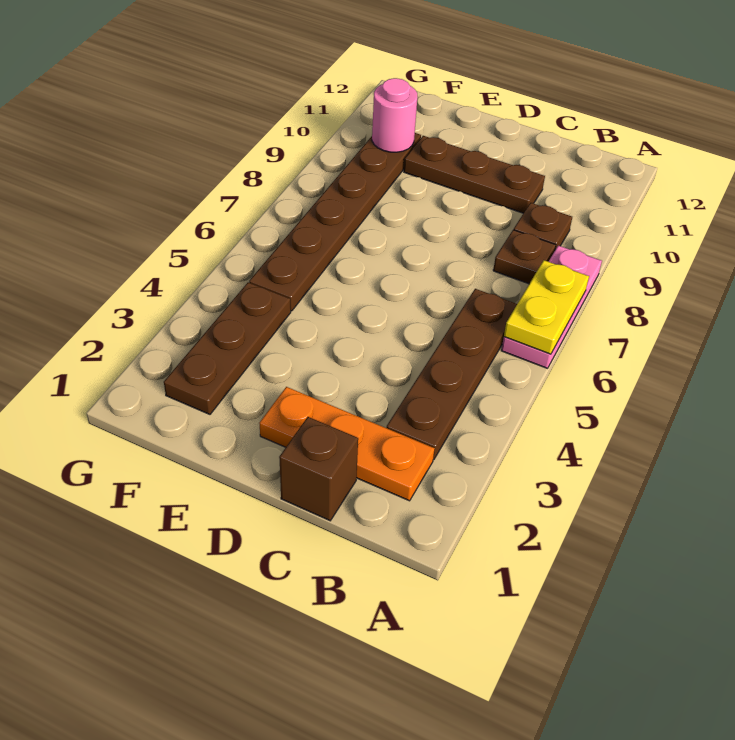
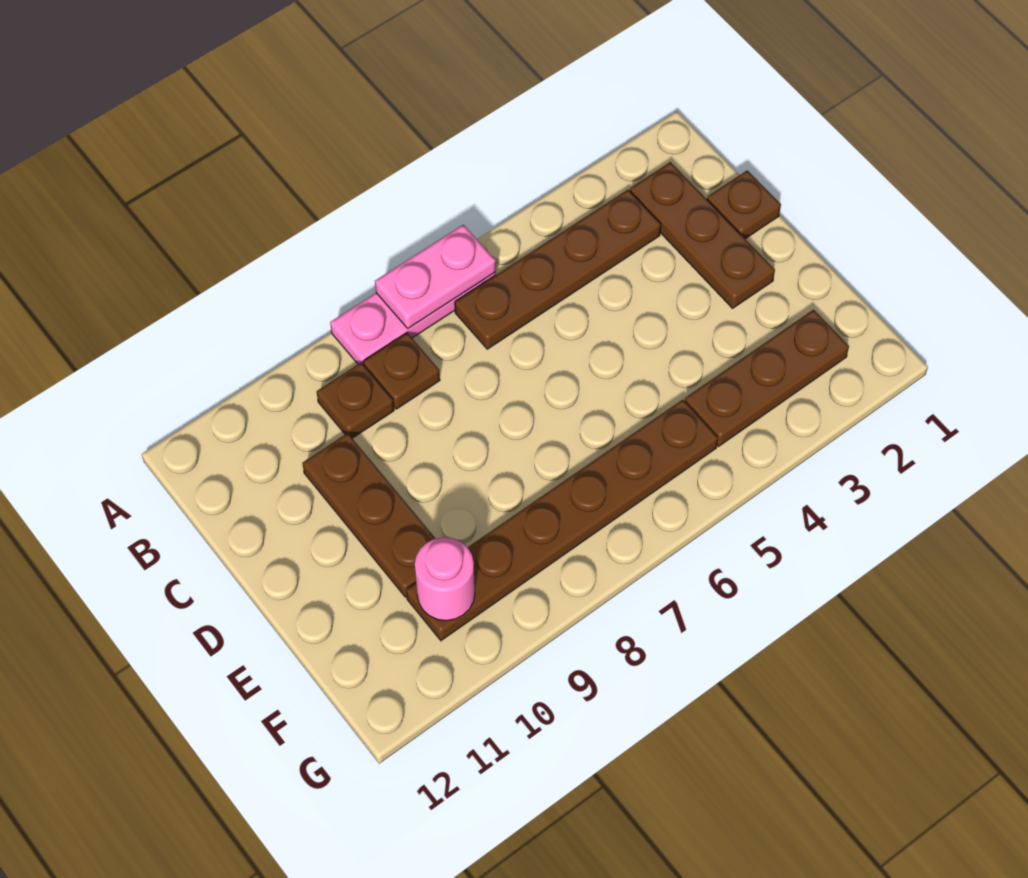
yellow 1x2 plate [504,260,589,354] -> pink 1x2 plate [375,225,496,328]
orange 1x3 plate [259,387,435,501] -> brown 1x3 plate [630,162,775,308]
brown 1x1 brick [279,417,358,521] -> brown 1x1 plate [707,170,781,239]

